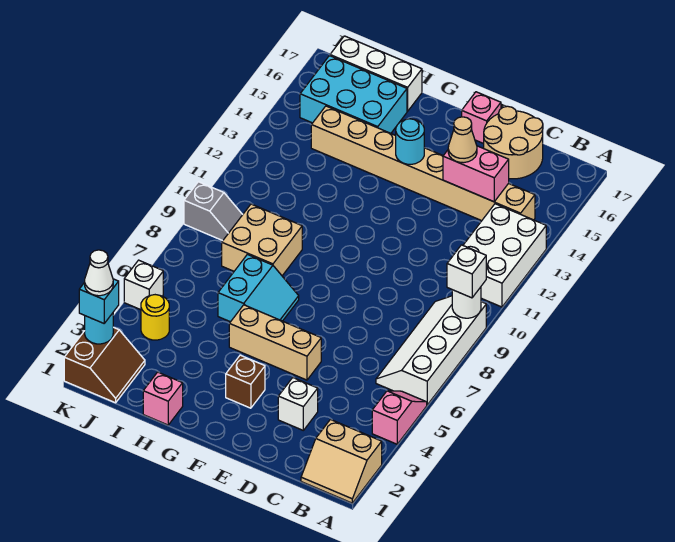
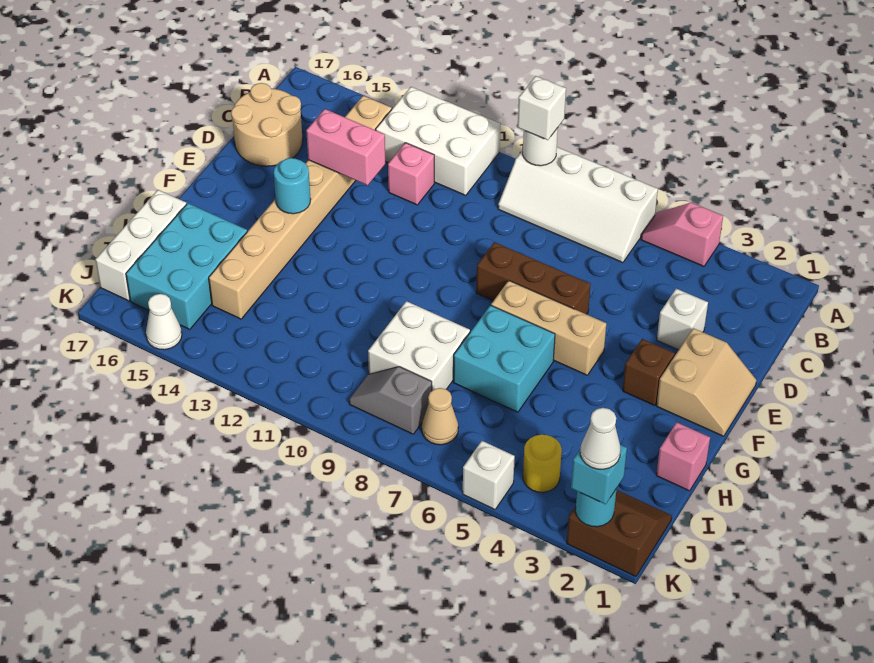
tan 2x2 slope [301,420,382,503] -> tan 2x2 slope moved to [657,328,757,436]
pink 1x2 brick [443,146,509,202] -> pink 1x2 brick turned to [306,109,385,185]
tan 1x1 cone [448,117,477,163] -> tan 1x1 cone moved to [422,388,458,445]
tan 1x3 brick [229,305,321,380] -> tan 1x3 brick turned to [491,281,606,375]
none -> brown 1x3 brick [476,242,591,314]
pink 1x1 brick [462,92,501,144] -> pink 1x1 brick moved to [388,143,434,205]
cyan 2x2 slope [218,254,299,322] -> cyan 2x2 brick [453,305,555,412]
tan 2x2 brick [222,204,302,276] -> white 2x2 brick [368,301,470,391]
grey 1x2 slope [184,182,243,241] -> grey 1x2 slope turned to [349,367,432,434]
none -> white 1x1 cone [146,294,182,350]

